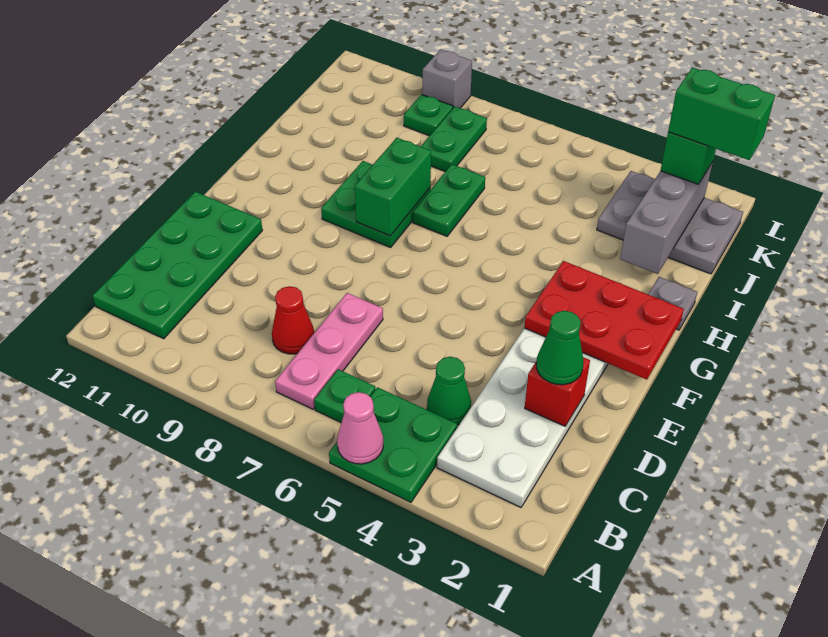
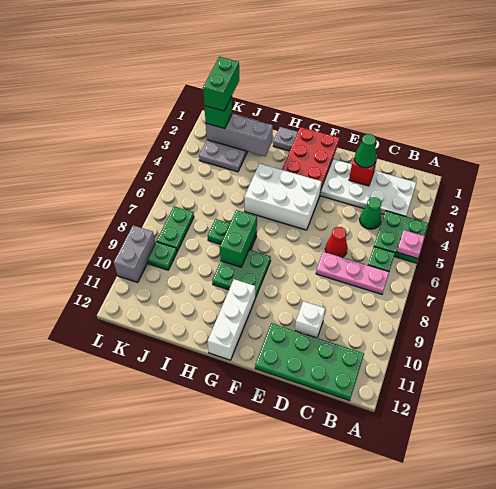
pink 1x1 cone [337,392,383,464] -> pink 1x1 plate [397,230,425,259]
red 1x1 cone [272,286,314,354] -> red 1x1 cone moved to [325,227,347,258]
none -> white 1x1 brick [295,301,325,338]
none -> white 2x3 brick [245,163,322,230]
green 1x2 brick [355,138,431,236] -> green 1x2 brick turned to [220,210,257,267]
none -> white 1x3 brick [208,279,255,360]
green 1x2 plate [421,107,487,172] -> green 1x2 plate turned to [157,206,194,251]
grey 1x1 brick [422,50,472,108] -> grey 1x2 brick [114,225,155,282]

